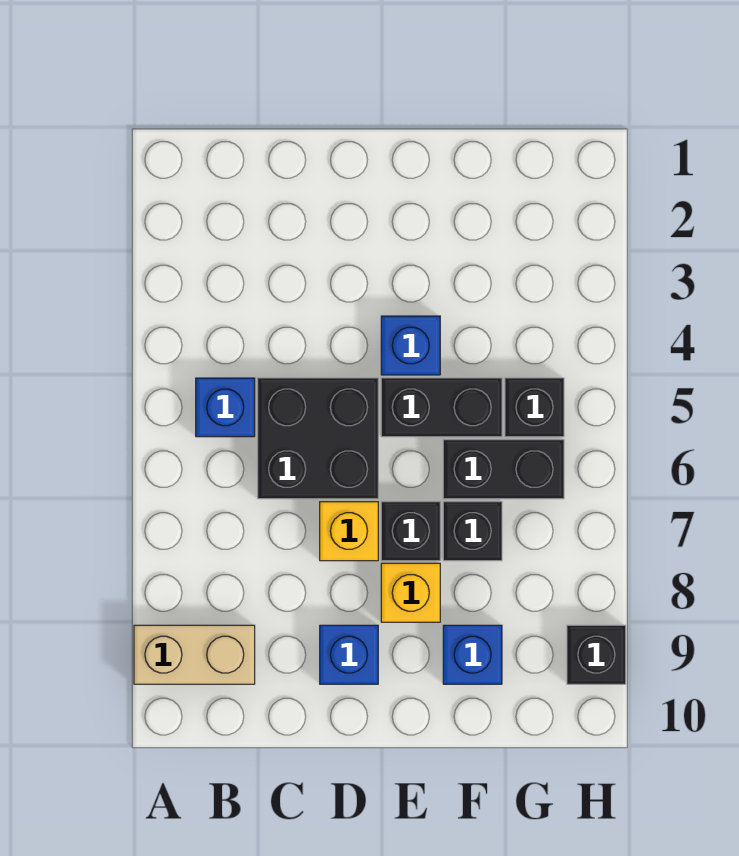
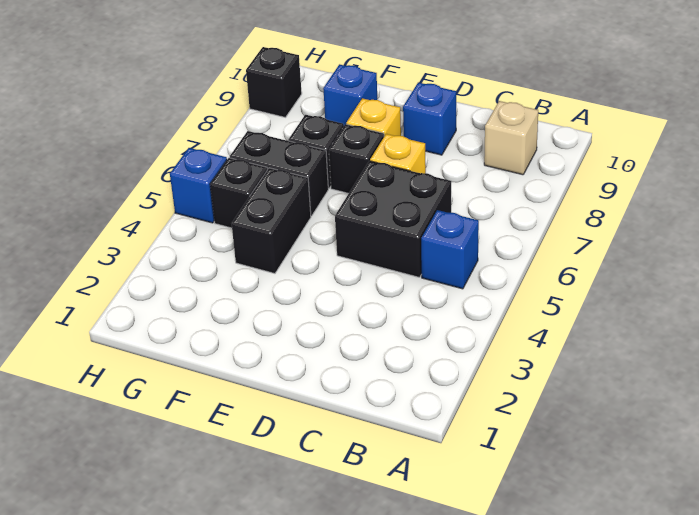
tan 1x2 brick [134,625,255,684] -> tan 1x1 brick [484,101,538,175]
blue 1x1 brick [381,316,440,375] -> blue 1x1 brick moved to [170,148,227,223]
black 1x2 brick [381,378,502,437] -> black 1x2 brick turned to [232,168,311,273]

